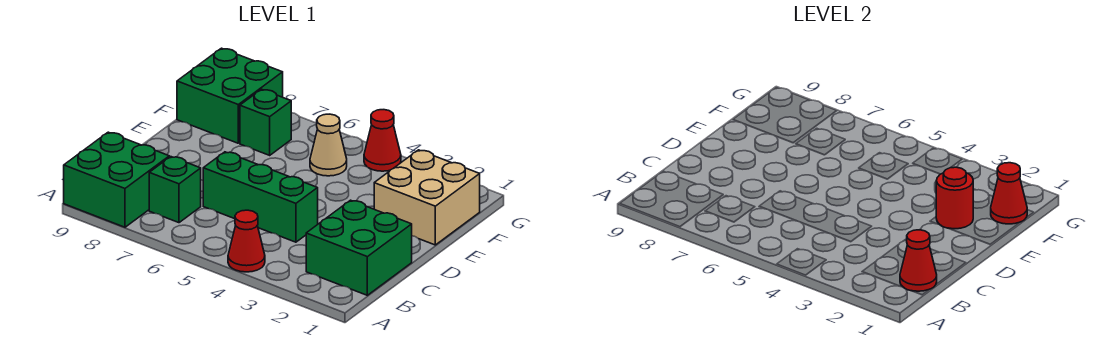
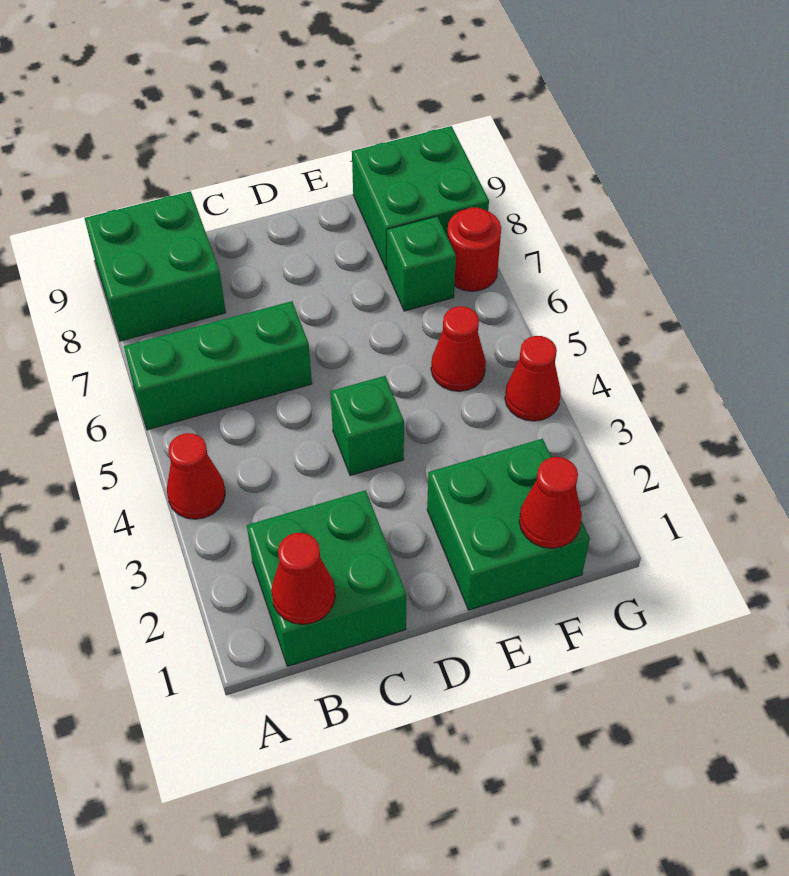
green 1x1 brick [149,157,201,223] -> green 1x1 brick moved to [330,376,404,476]
green 1x3 brick [203,152,318,242] -> green 1x3 brick turned to [124,301,312,430]
tan 2x2 brick [374,150,480,245] -> green 2x2 brick [427,439,590,610]
red 1x1 round brick [936,167,973,229] -> red 1x1 round brick moved to [447,208,501,291]
tan 1x1 cone [310,114,347,176] -> red 1x1 cone [431,306,486,391]

